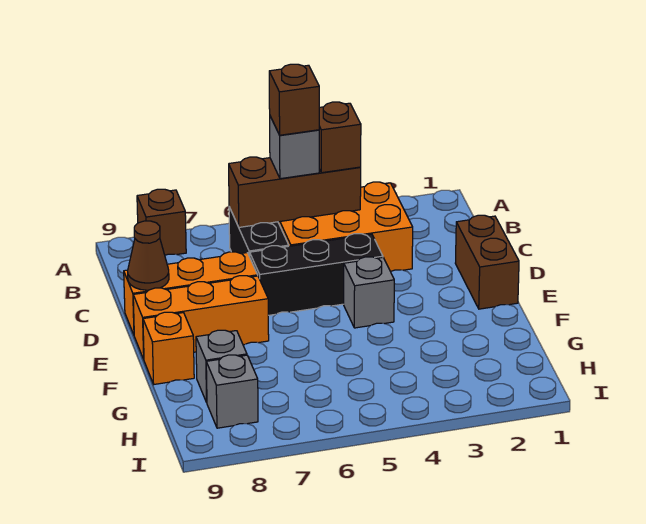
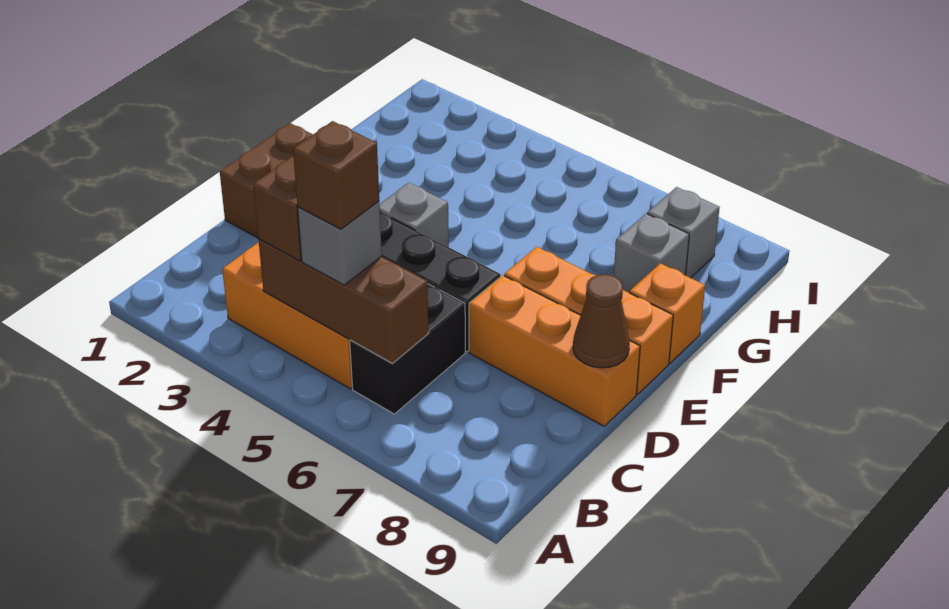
brown 1x1 brick [137,189,186,255] -> none

